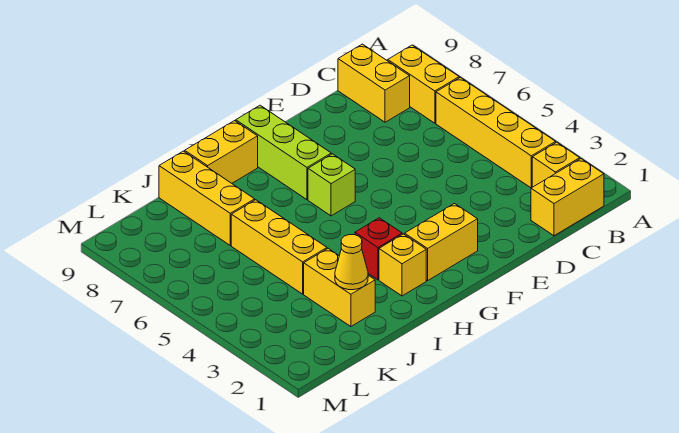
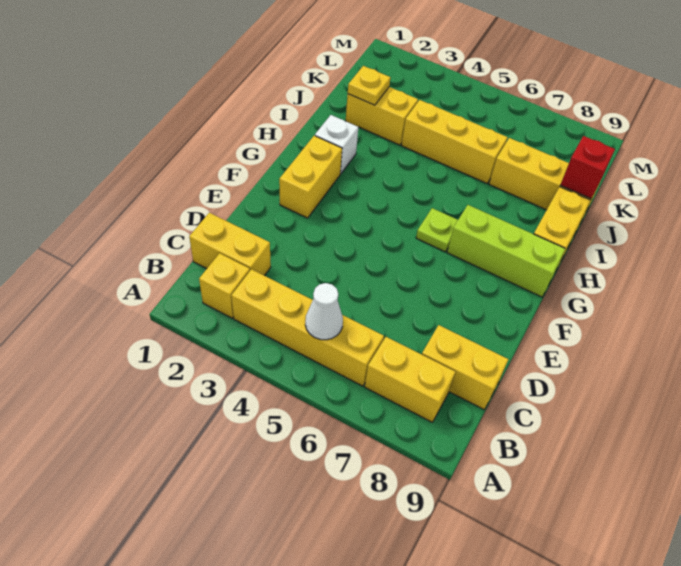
yellow 1x2 brick [531,159,604,236] -> yellow 1x2 brick turned to [189,213,271,276]
none -> white 1x1 cone [305,283,343,340]
lime 1x1 brick [308,154,355,216] -> lime 1x1 plate [416,208,458,252]
yellow 1x1 brick [379,234,426,296] -> white 1x1 brick [315,115,358,174]
red 1x1 brick [355,218,402,280] -> red 1x1 brick moved to [561,136,615,198]
yellow 1x1 cone [335,235,368,290] -> yellow 1x1 plate [348,66,390,105]

